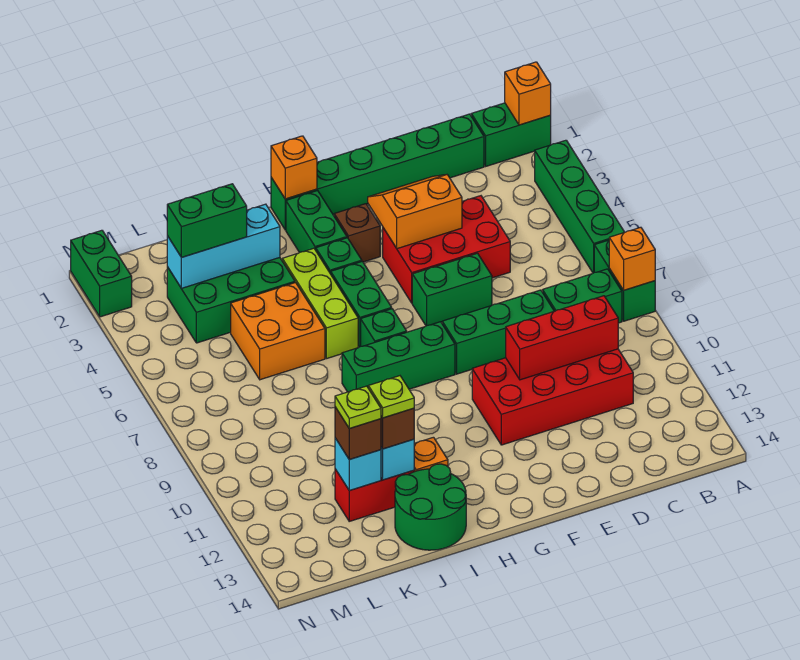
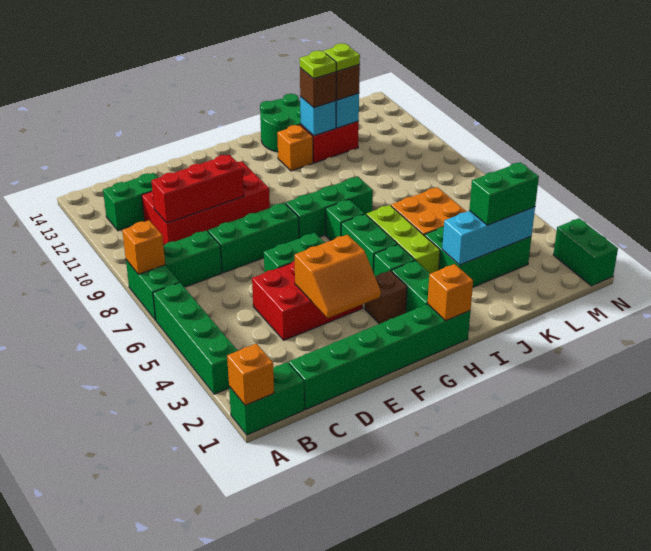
none -> green 1x2 brick [103,173,158,231]

